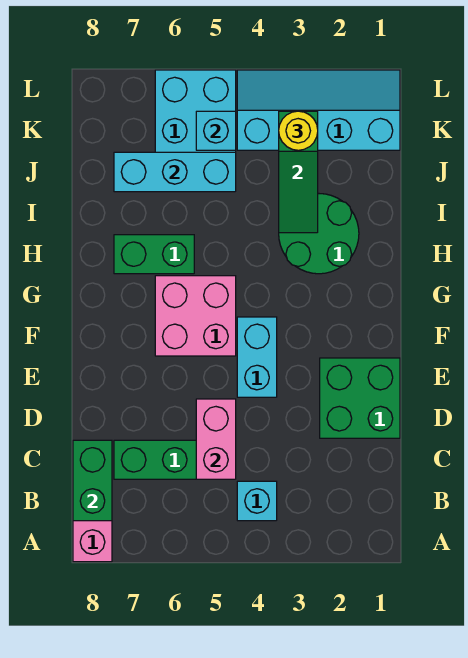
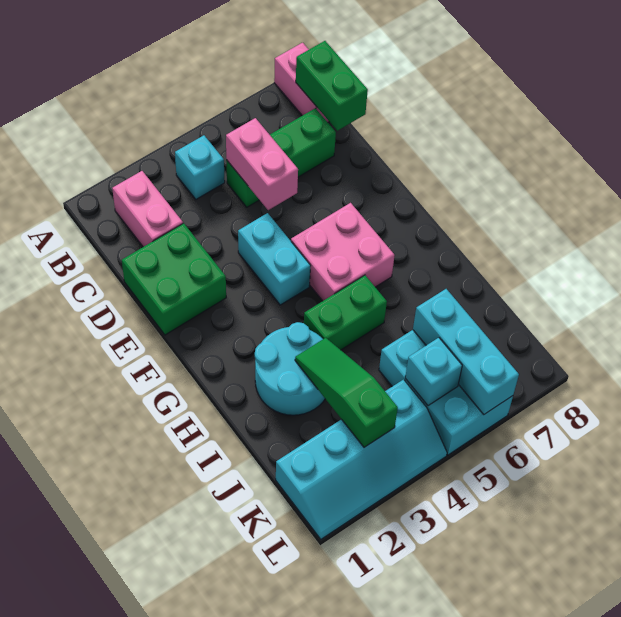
none -> pink 1x2 brick [112,171,183,247]
green 2x2 round brick [279,194,359,274] -> cyan 2x2 round brick [255,322,325,415]
green 1x2 brick [114,235,194,274] -> green 1x2 brick moved to [304,275,387,350]
cyan 1x3 brick [114,152,236,192] -> cyan 1x3 brick turned to [413,289,519,414]
yellow 1x1 round brick [279,111,318,150] -> none

